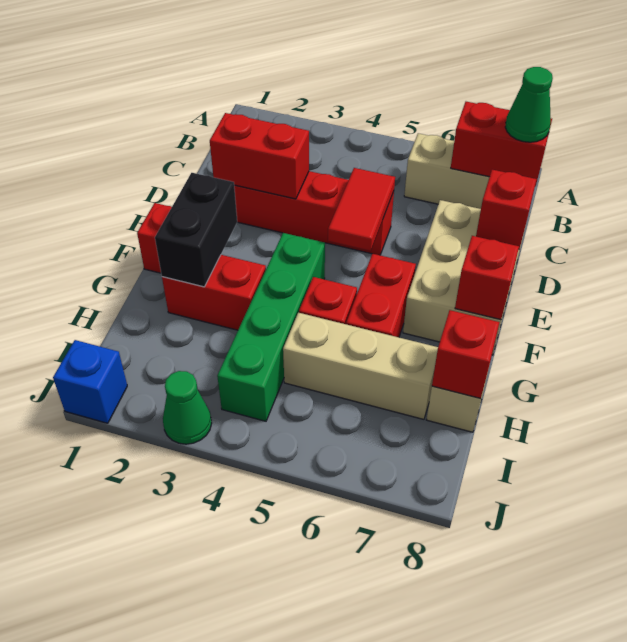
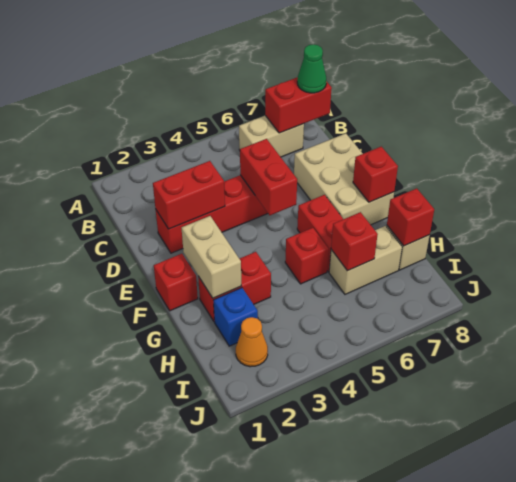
red 1x2 tile [328,168,395,251] -> red 1x2 brick [240,139,297,215]
red 1x1 brick [476,170,537,249] -> red 1x1 brick moved to [331,212,378,271]
black 1x2 brick [155,173,237,287] -> tan 1x2 brick [182,216,241,298]
green 1x4 brick [217,233,325,421] -> none
tan 1x3 brick [283,313,438,419] -> tan 1x2 brick [329,226,402,294]
none -> orange 1x1 cone [236,317,268,367]
blue 1x1 brick [53,340,127,423] -> blue 1x1 brick moved to [214,288,258,346]
green 1x1 cone [163,371,212,444] -> none

